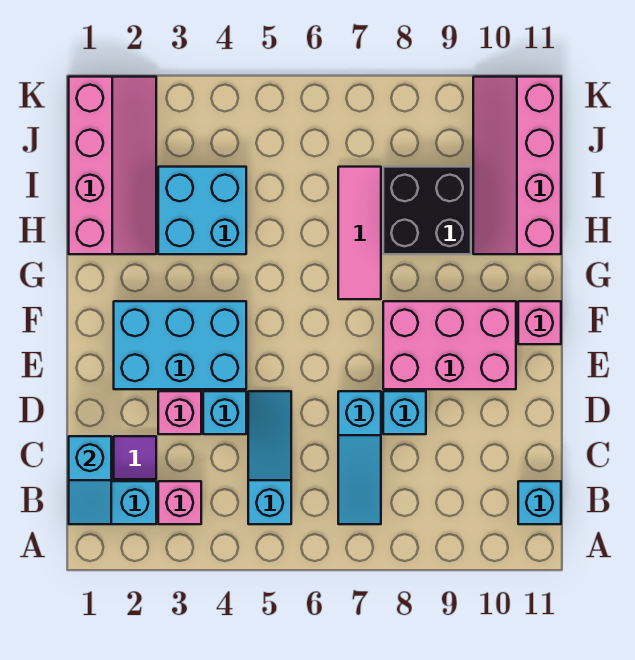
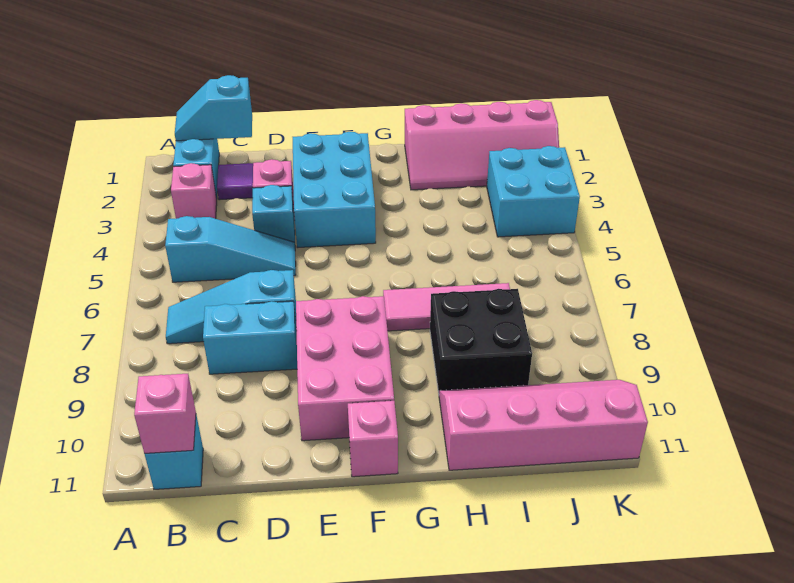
none -> pink 1x1 brick [134,374,196,453]
cyan 1x1 brick [383,391,426,434] -> cyan 1x2 brick [203,301,297,374]
cyan 2x2 brick [158,167,246,254] -> cyan 2x2 brick moved to [487,146,580,237]

